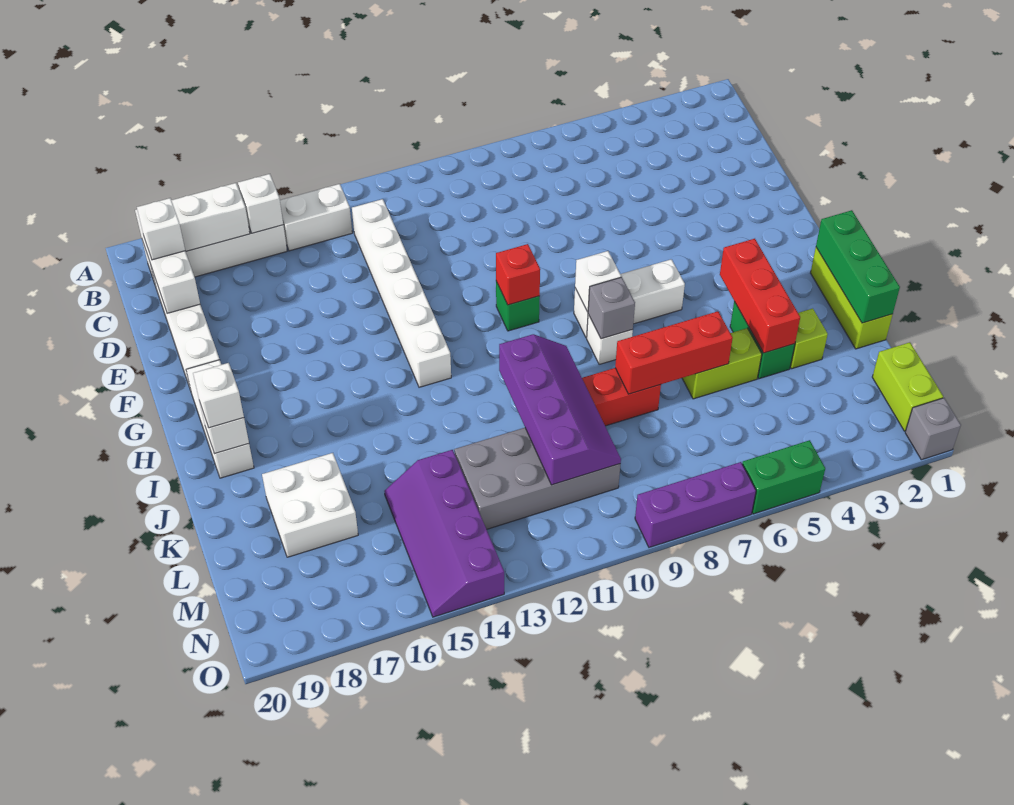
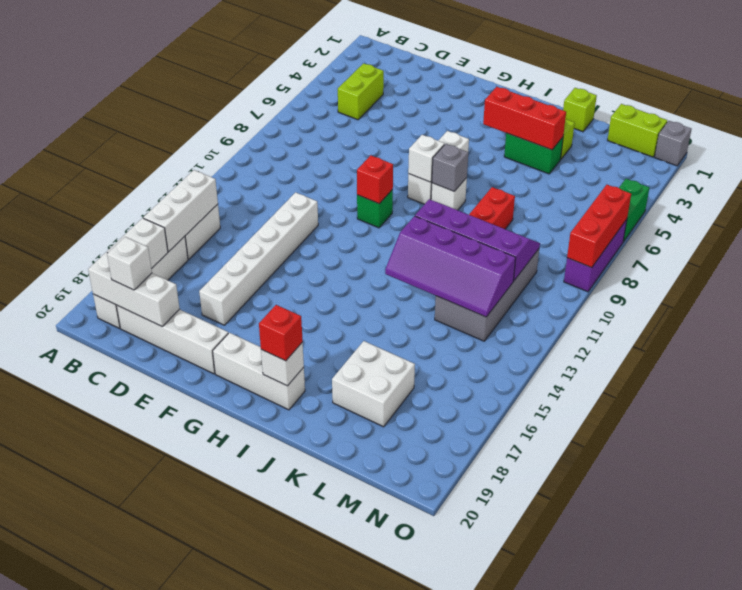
white 1x1 brick [238,174,283,233] -> white 1x3 brick [143,170,218,252]
white 1x6 brick [352,199,451,387] -> white 1x6 brick turned to [199,192,318,325]
lime 1x3 brick [811,248,893,349] -> lime 1x1 brick [563,88,597,132]
green 1x3 brick [816,210,900,323] -> none
white 1x1 brick [193,363,244,428] -> red 1x1 brick [259,305,303,361]
lime 1x2 brick [682,328,762,399] -> lime 1x2 brick moved to [338,63,384,120]
red 1x3 brick [615,311,733,394] -> red 1x3 brick moved to [567,185,631,268]
purple 2x4 slope [385,450,504,617] -> purple 2x4 slope moved to [385,216,516,317]

